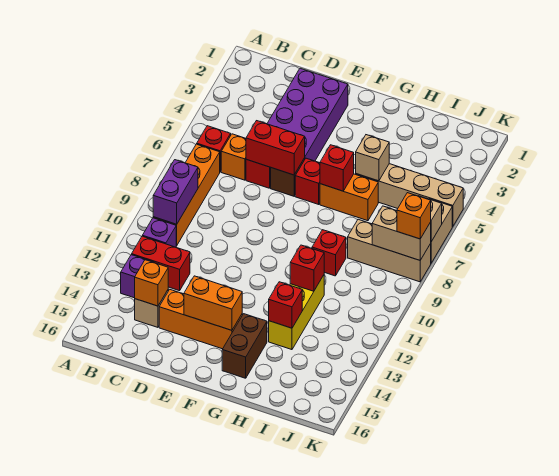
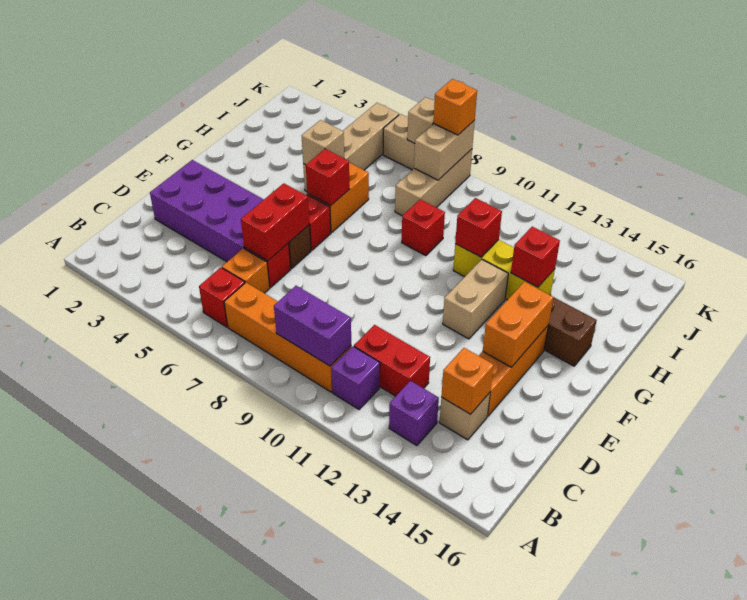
red 1x2 brick [132,236,190,291] -> red 1x2 brick turned to [354,325,430,396]
none -> tan 1x2 brick [443,260,508,339]

